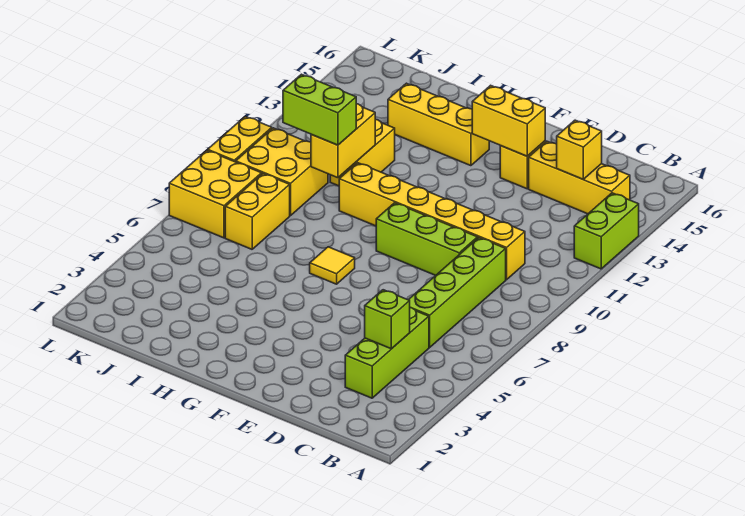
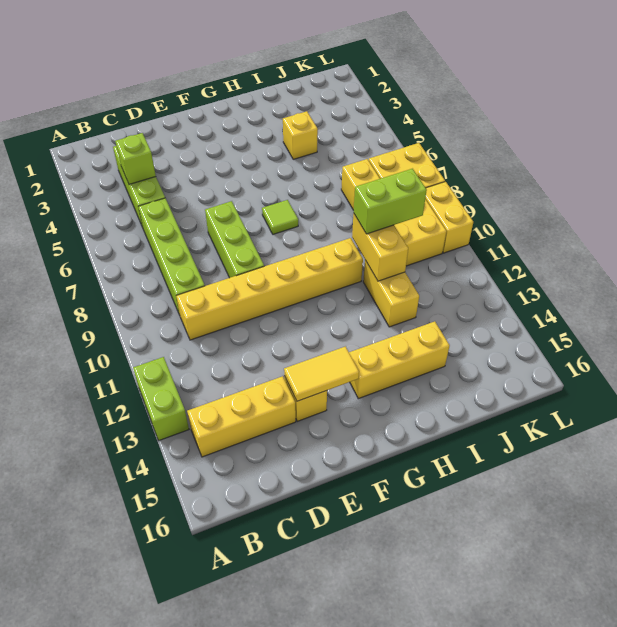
yellow 1x1 brick [557,120,602,179] -> yellow 1x1 brick moved to [283,111,318,159]
lime 1x3 brick [376,203,478,275] -> lime 1x3 brick turned to [205,201,264,278]
yellow 1x2 brick [472,85,545,156] -> yellow 1x2 tile [284,346,359,401]
yellow 1x1 tile [310,247,355,284] -> lime 1x1 tile [262,200,298,234]

